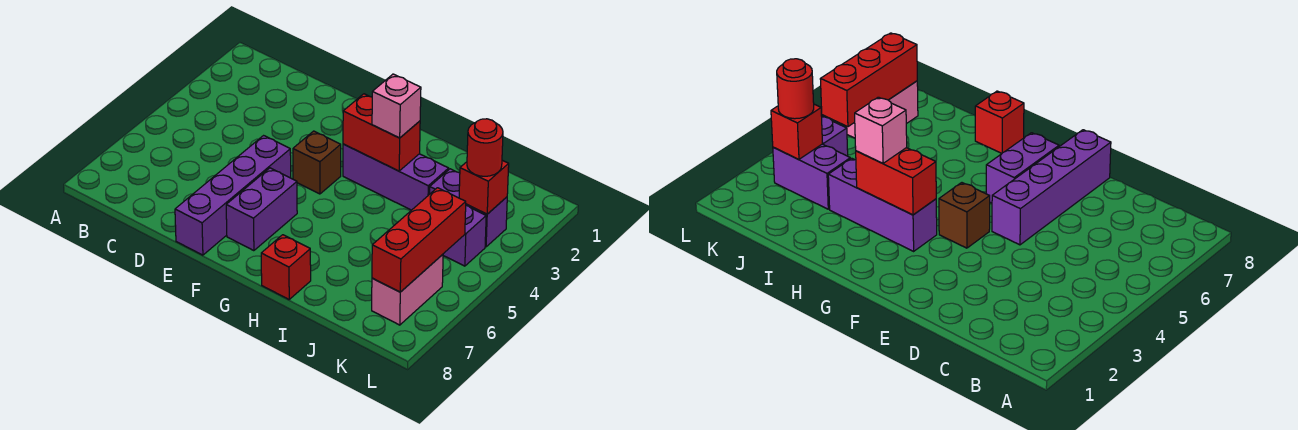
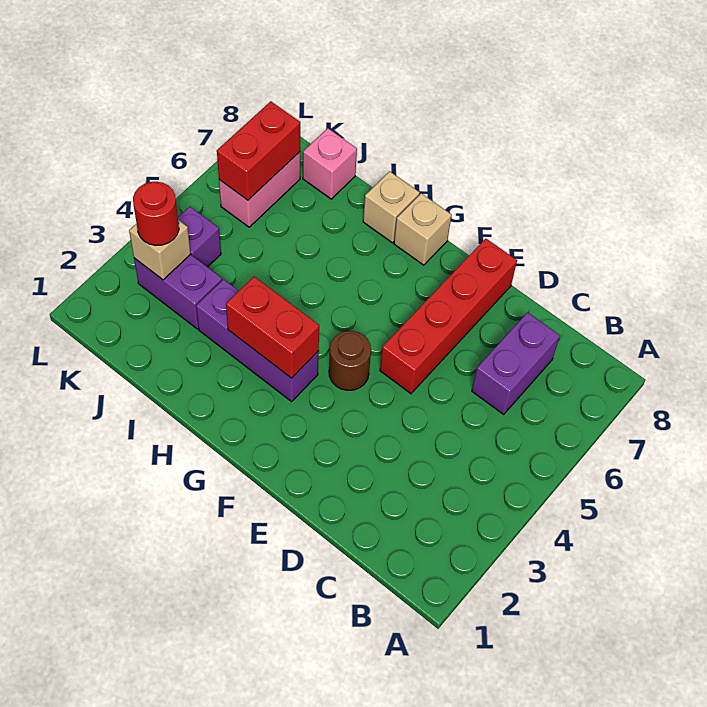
purple 1x4 brick [175,136,291,255] -> red 1x4 brick [380,239,517,394]
brown 1x1 brick [293,131,341,194] -> brown 1x1 round brick [329,331,371,390]
purple 1x2 brick [226,168,297,251] -> purple 1x2 brick moved to [472,312,560,414]
none -> tan 1x1 brick [394,193,452,265]
pink 1x1 brick [372,74,421,138] -> pink 1x1 brick moved to [303,128,357,199]
red 1x1 brick [261,235,311,299] -> tan 1x1 brick [363,171,420,243]
red 1x1 brick [459,160,509,214] -> tan 1x1 brick [129,220,191,280]
red 1x3 brick [372,188,466,292] -> red 1x2 brick [217,101,300,200]

